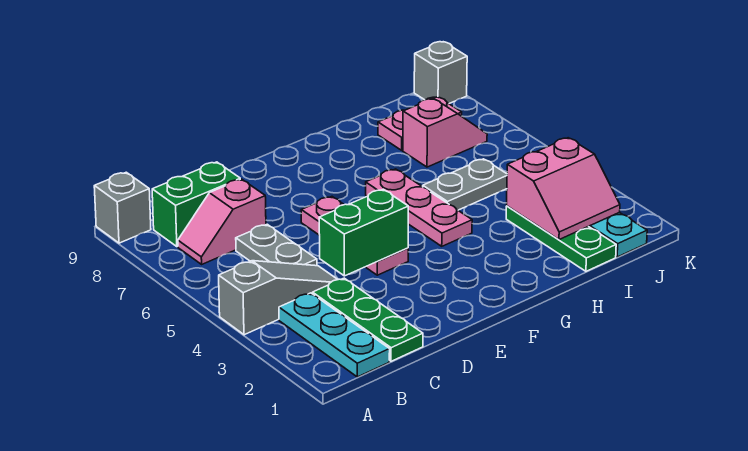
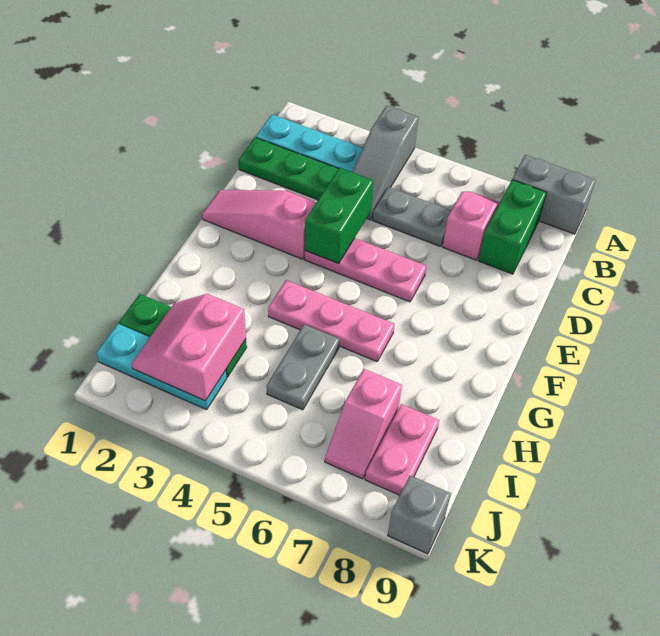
grey 1x1 brick [94,172,151,243] -> grey 1x2 brick [512,155,596,234]
none -> pink 1x3 slope [202,190,316,259]

